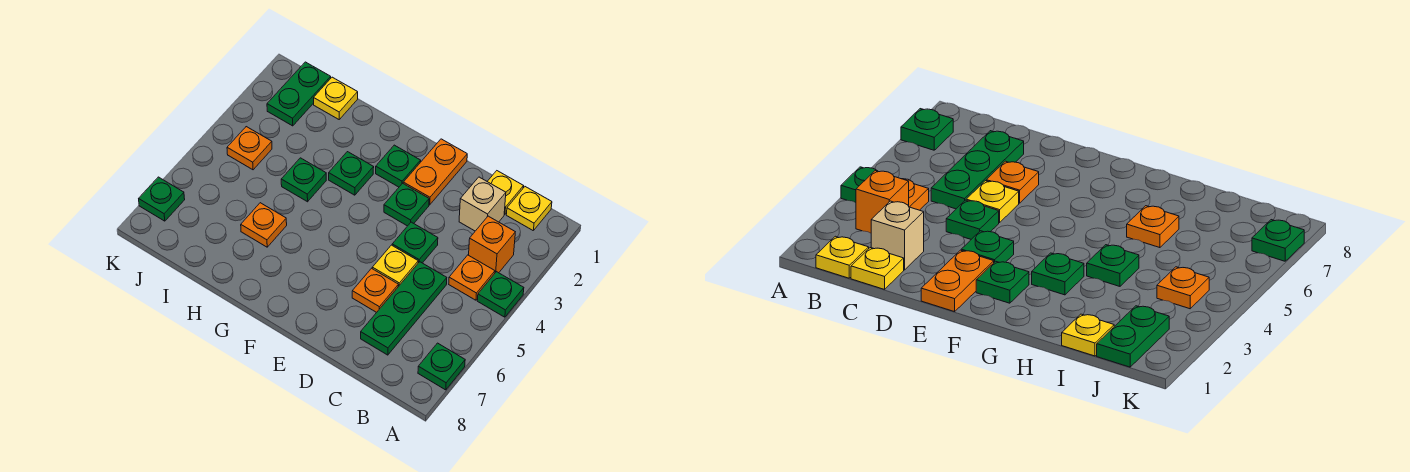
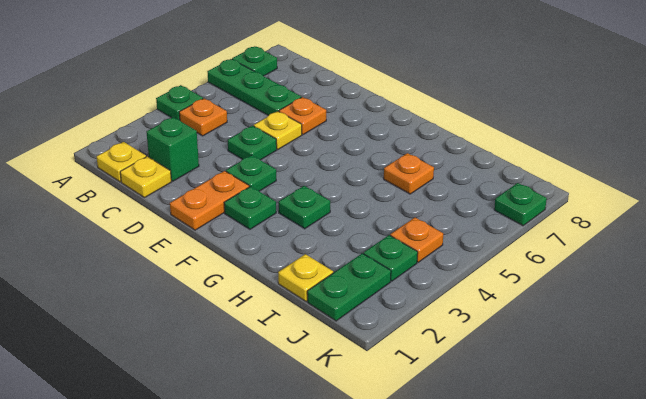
orange 1x1 brick [469,216,515,273] -> none
tan 1x1 brick [459,177,506,231] -> green 1x1 brick [146,117,199,181]
green 1x3 plate [361,262,447,355] -> green 1x3 plate turned to [207,59,301,116]
green 1x1 plate [281,158,326,202] -> green 1x1 plate moved to [364,235,418,281]

